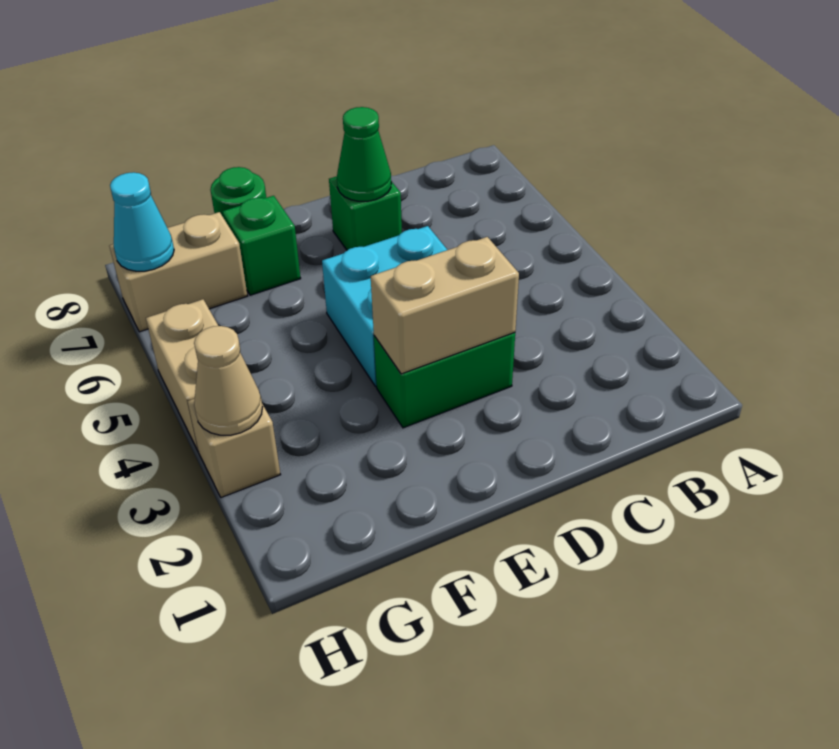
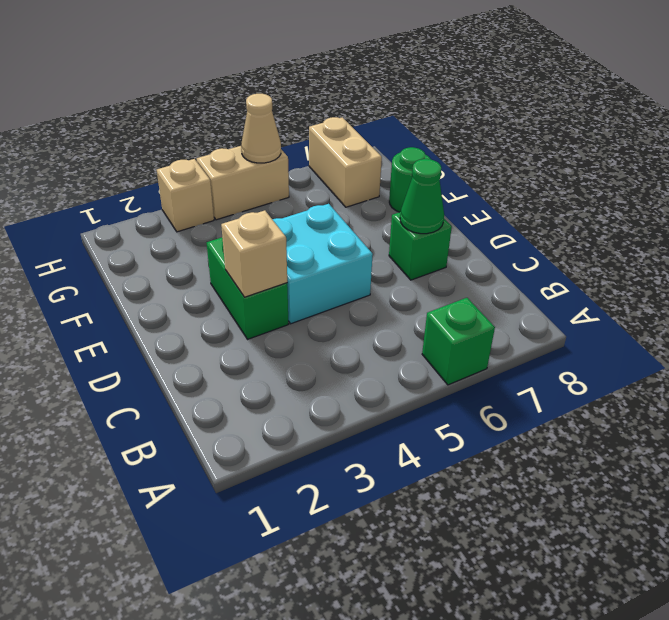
tan 1x2 brick [371,237,519,374] -> tan 1x1 brick [221,210,287,297]
green 1x1 brick [222,196,301,295] -> green 1x1 brick moved to [422,298,495,385]
tan 1x1 cone [194,326,262,435] -> tan 1x1 cone moved to [241,94,281,163]
cyan 1x1 cone [110,172,174,271] -> none

